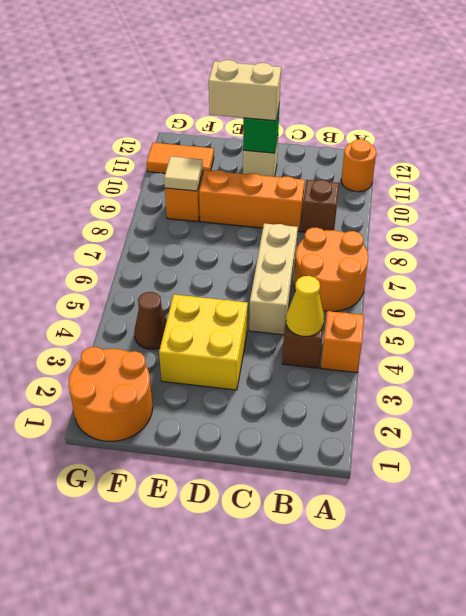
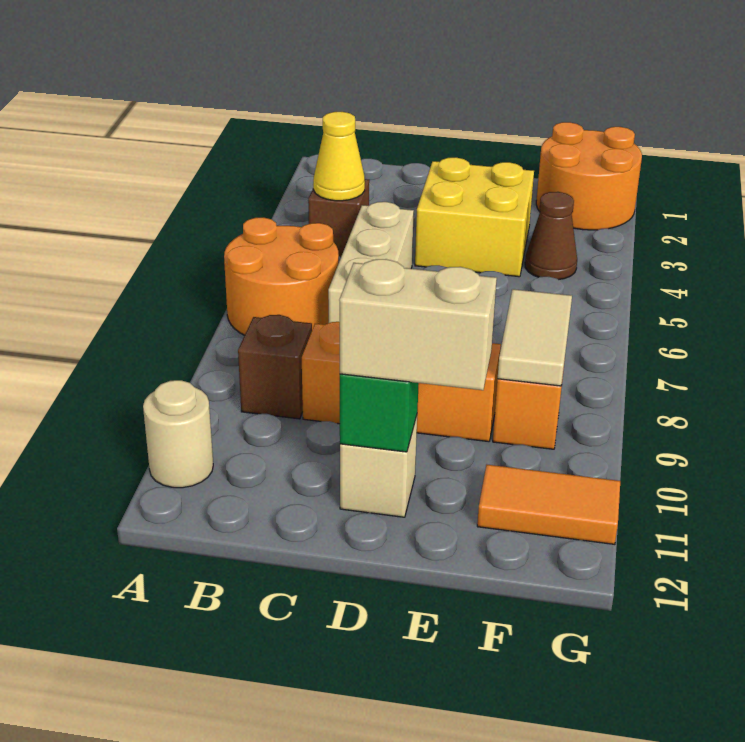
orange 1x1 brick [321,311,364,373] -> none
orange 1x1 round brick [341,139,376,192] -> tan 1x1 round brick [143,380,213,488]
tan 1x1 tile [164,156,203,191] -> tan 1x2 tile [498,289,572,386]

